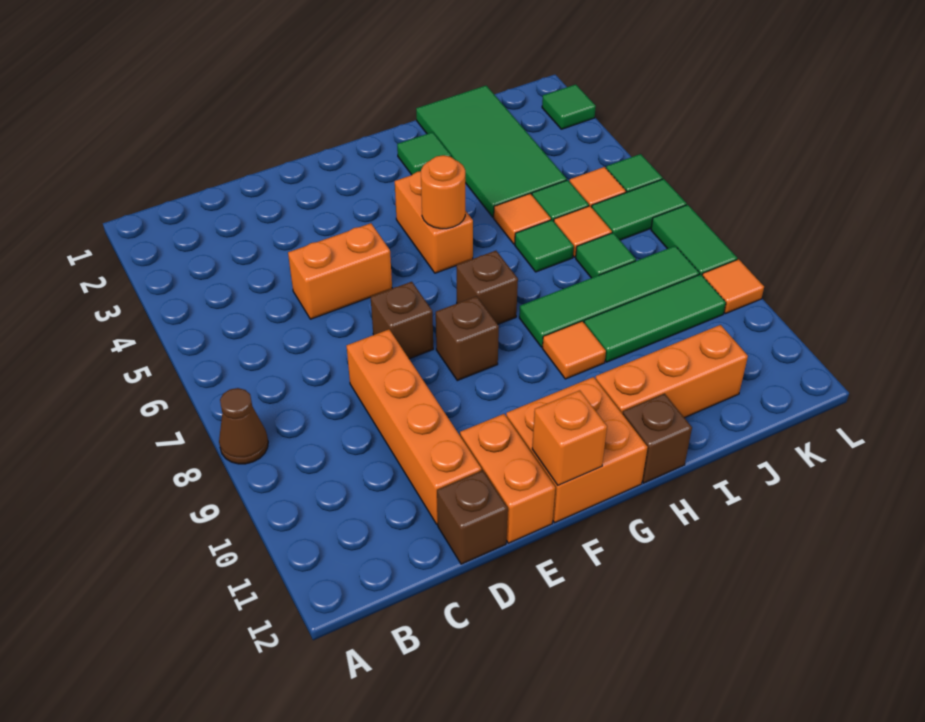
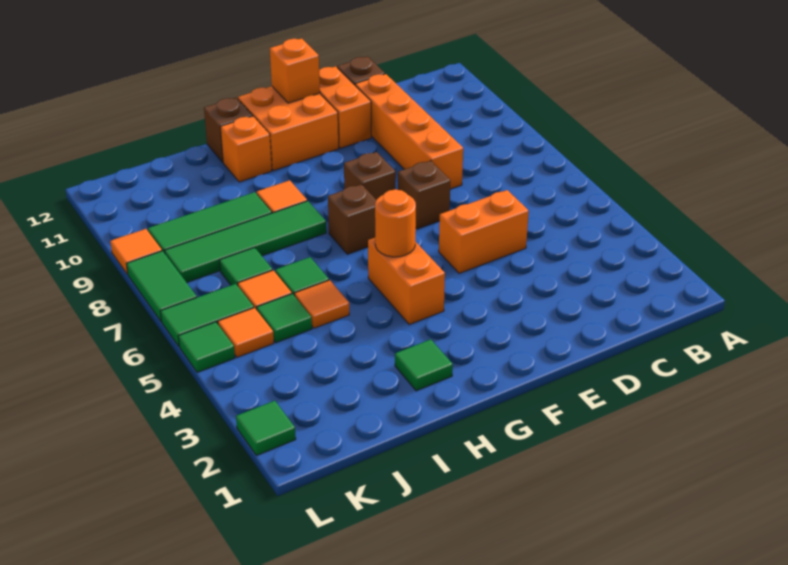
brown 1x1 cone [219,388,268,464] -> none
orange 1x3 brick [596,325,748,418] -> orange 1x1 brick [220,116,272,182]
green 2x4 tile [416,86,567,217] -> none

